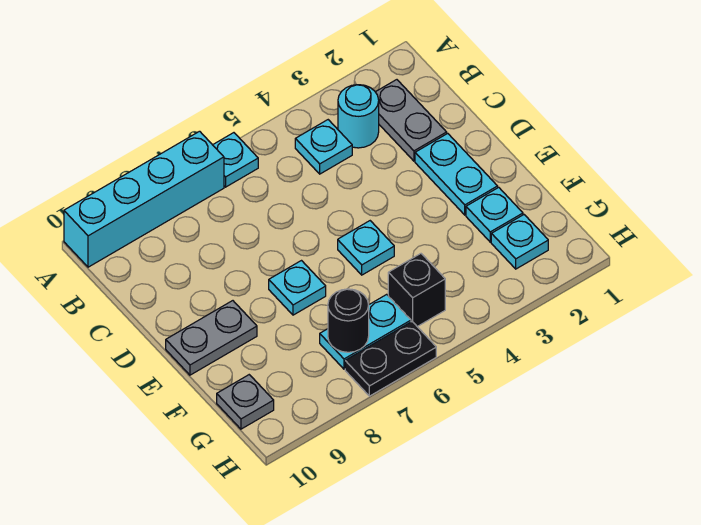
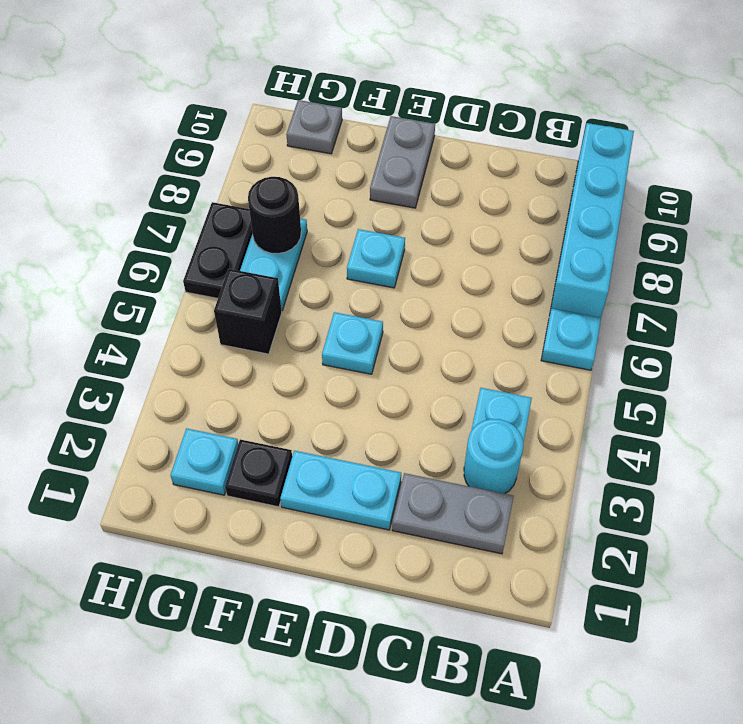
cyan 1x1 plate [466,187,523,242] -> black 1x1 plate [225,439,292,507]

